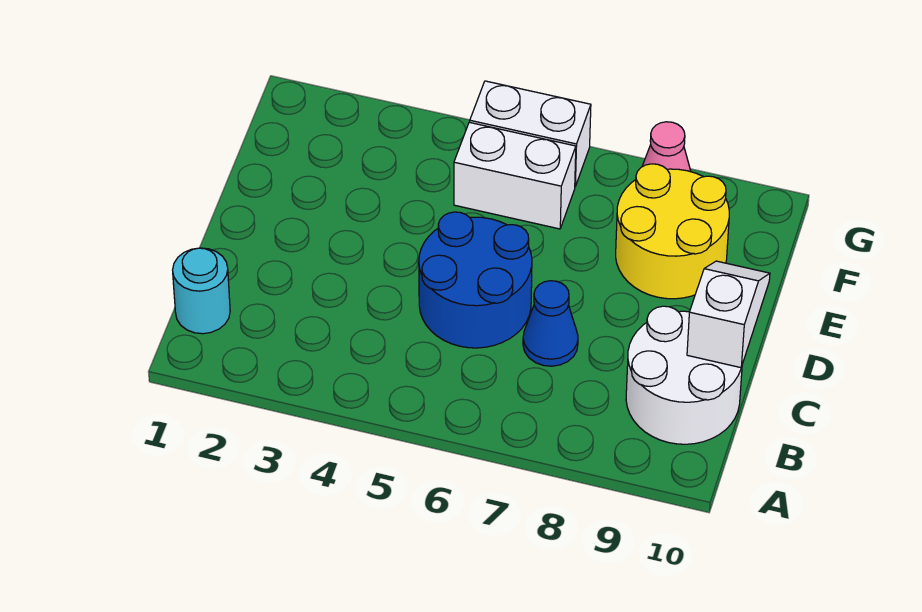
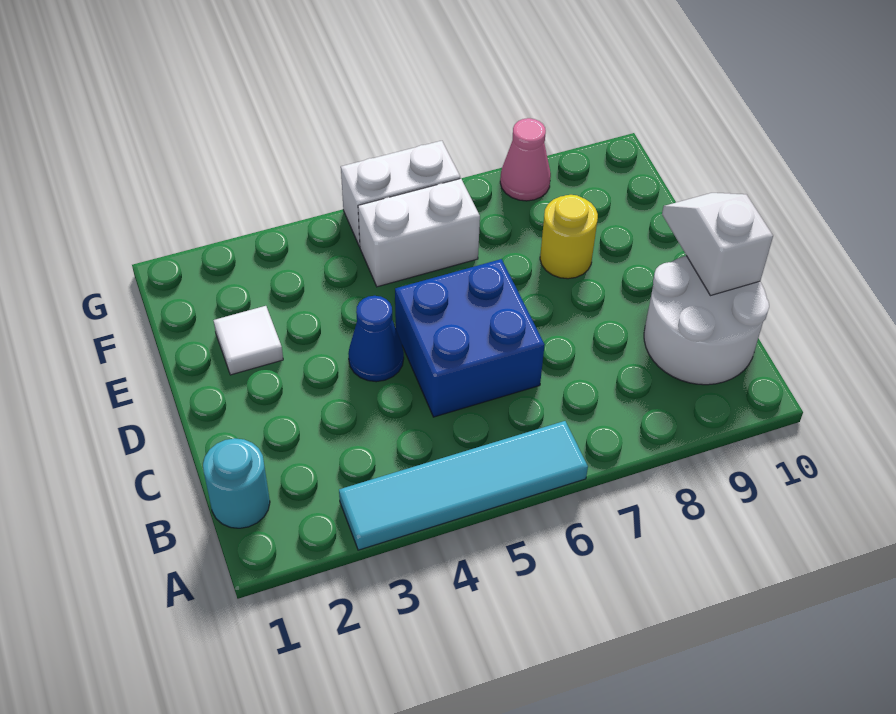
none -> cyan 1x4 tile [339,421,588,550]
blue 2x2 round brick [419,212,532,348] -> blue 2x2 brick [395,259,545,417]
blue 1x1 cone [523,281,578,366] -> blue 1x1 cone moved to [348,296,404,382]
none -> white 1x1 tile [213,306,283,375]
yellow 2x2 round brick [616,164,729,299] -> yellow 1x1 round brick [540,195,598,279]

